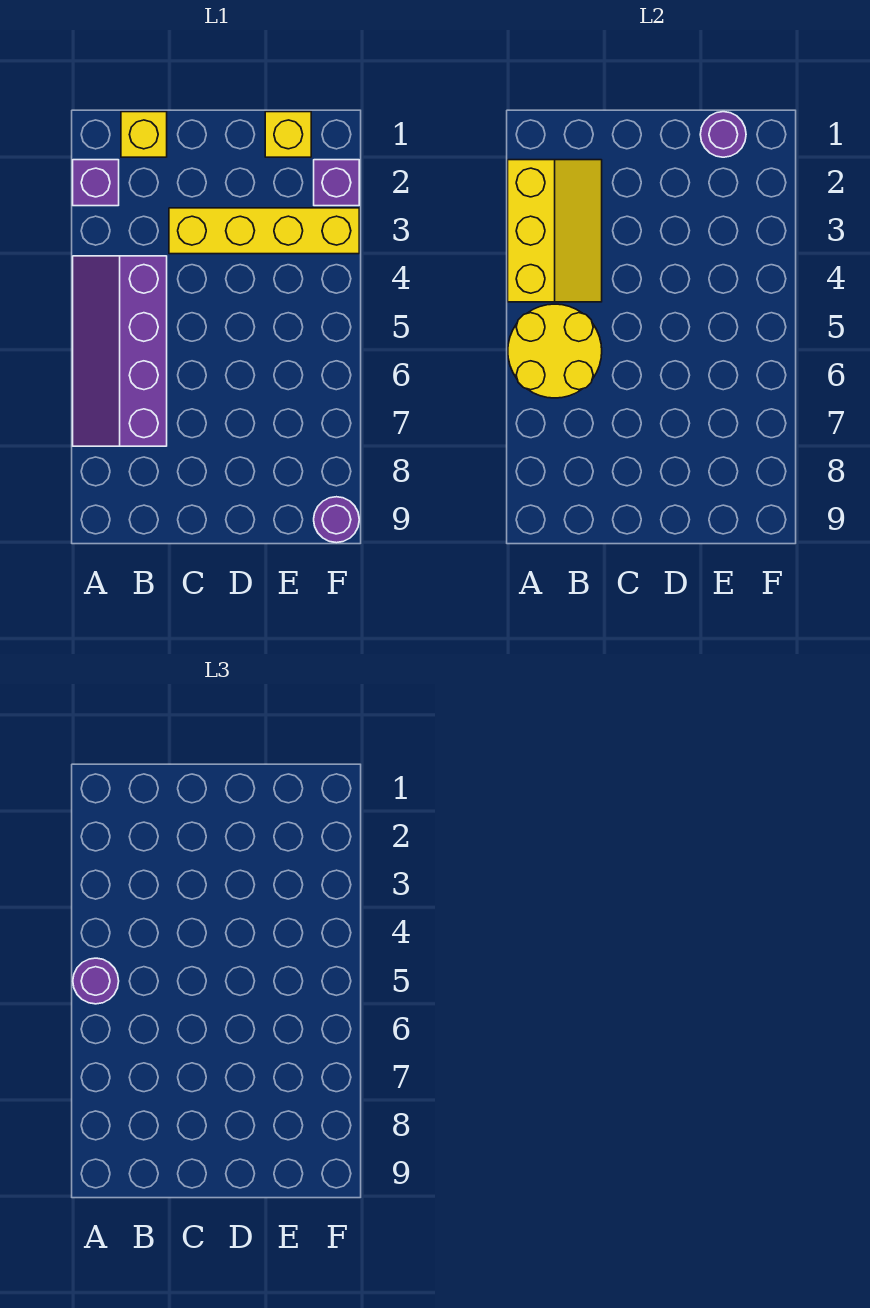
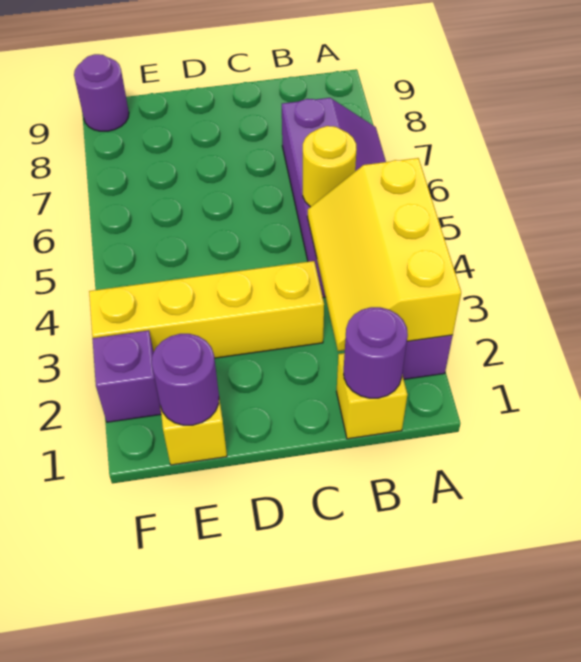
yellow 2x2 round brick [508,304,602,398] -> yellow 1x1 round brick [303,126,357,207]
purple 1x1 round brick [73,958,119,1004] -> purple 1x1 round brick moved to [344,307,408,398]

